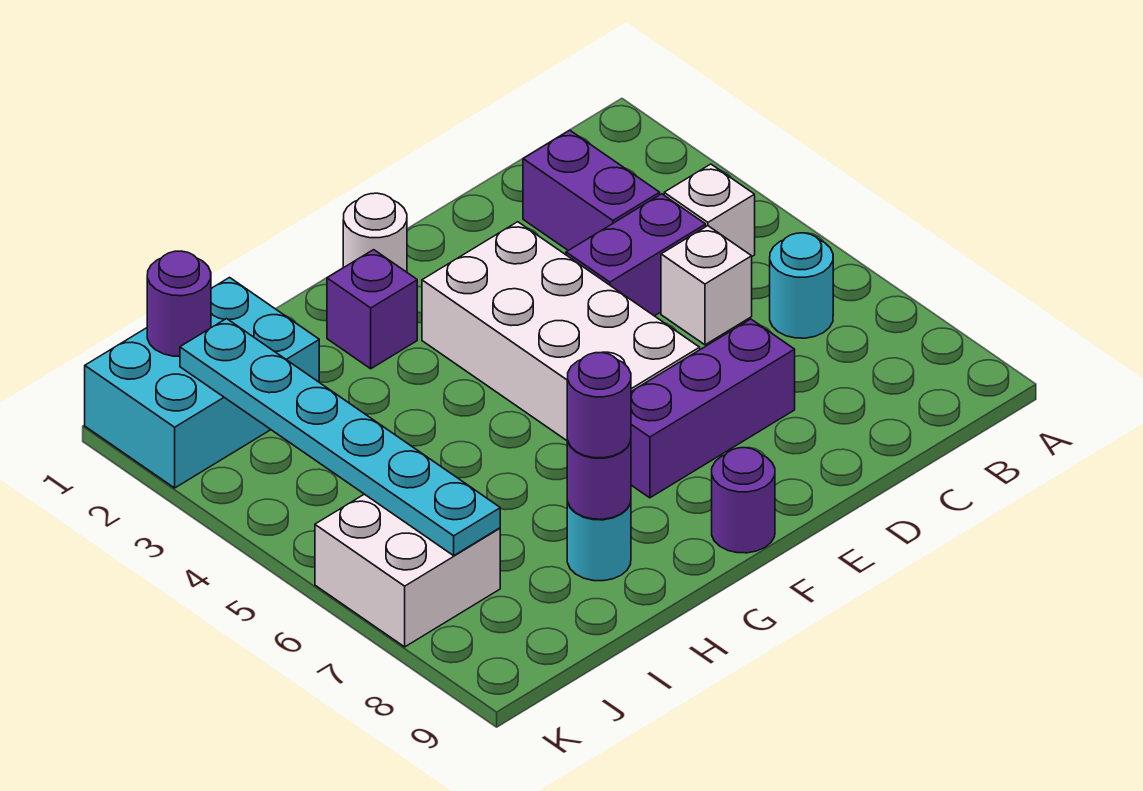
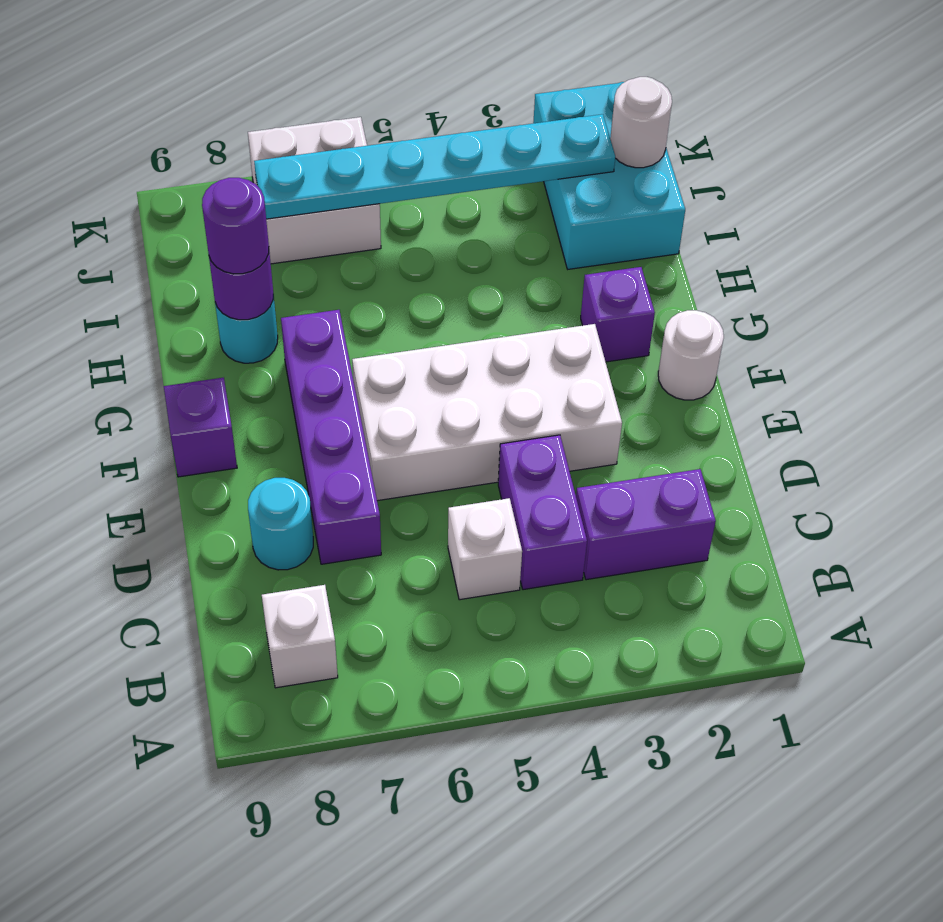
white 1x1 brick [664,164,755,256] -> white 1x1 brick moved to [262,585,338,688]
cyan 1x1 round brick [770,233,833,338] -> cyan 1x1 round brick moved to [248,478,313,570]
purple 1x3 brick [631,319,795,498] -> purple 1x4 brick [281,310,381,564]
purple 1x1 round brick [712,448,775,553] -> purple 1x1 brick [164,378,237,477]
purple 1x1 round brick [147,251,211,356] -> white 1x1 round brick [610,77,672,168]

